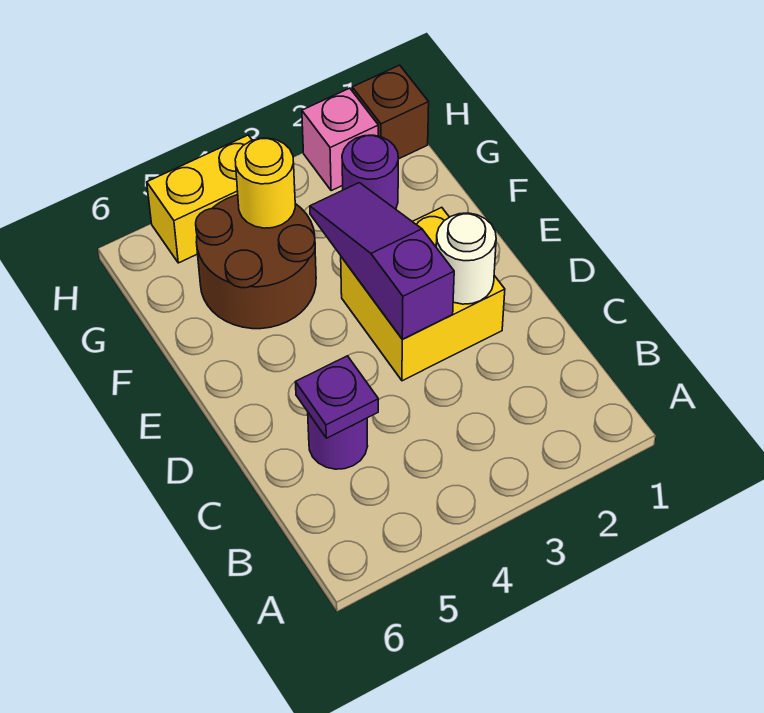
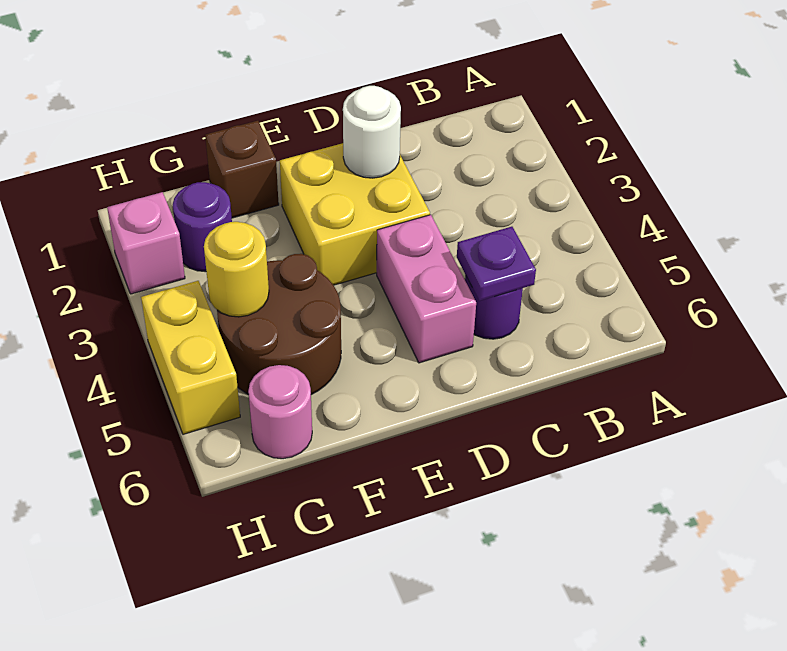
purple 1x3 slope [310,183,454,339] -> none
none -> pink 1x2 brick [377,215,476,363]
none -> pink 1x1 round brick [248,365,312,459]
brown 1x1 brick [352,65,429,159] -> brown 1x1 brick moved to [205,121,279,218]

